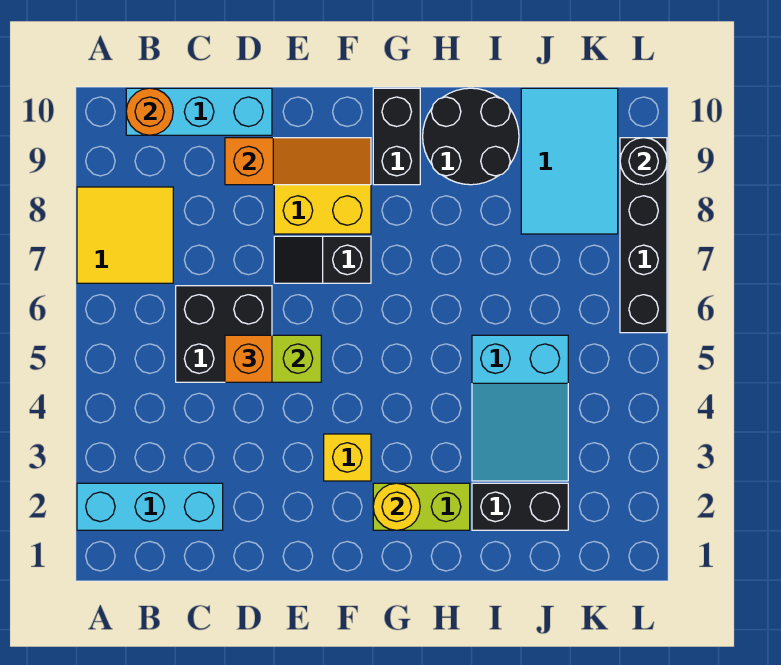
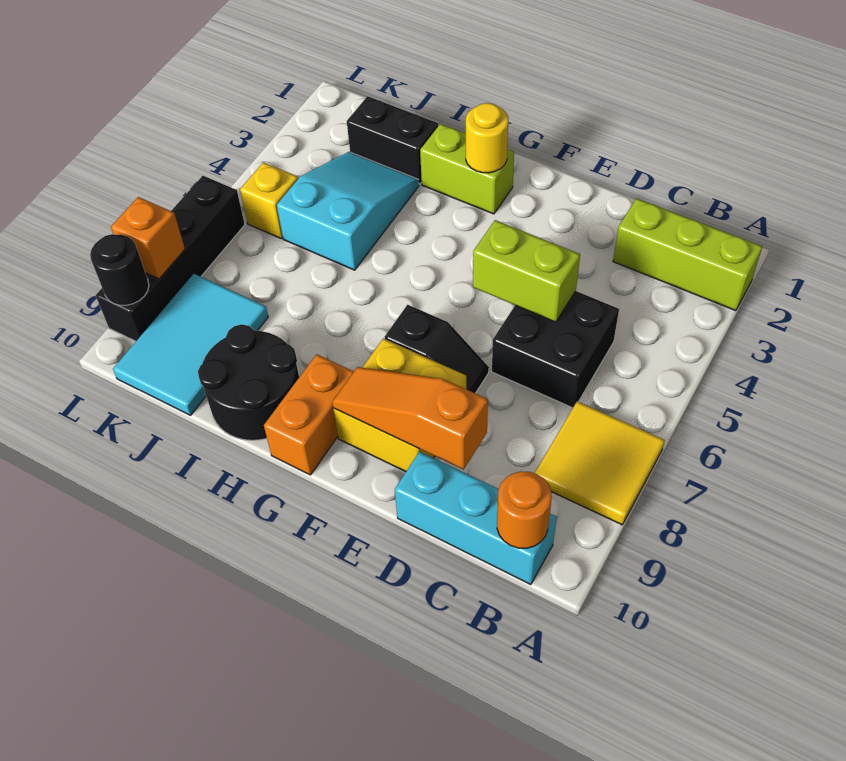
cyan 1x3 brick [77,483,223,530] -> lime 1x3 brick [613,198,762,311]
orange 1x1 brick [225,335,272,382] -> orange 1x1 brick moved to [111,197,185,279]
yellow 1x1 brick [324,434,371,481] -> yellow 1x1 brick moved to [240,162,298,238]
black 1x2 brick [373,88,420,185] -> orange 1x2 brick [264,354,354,475]

